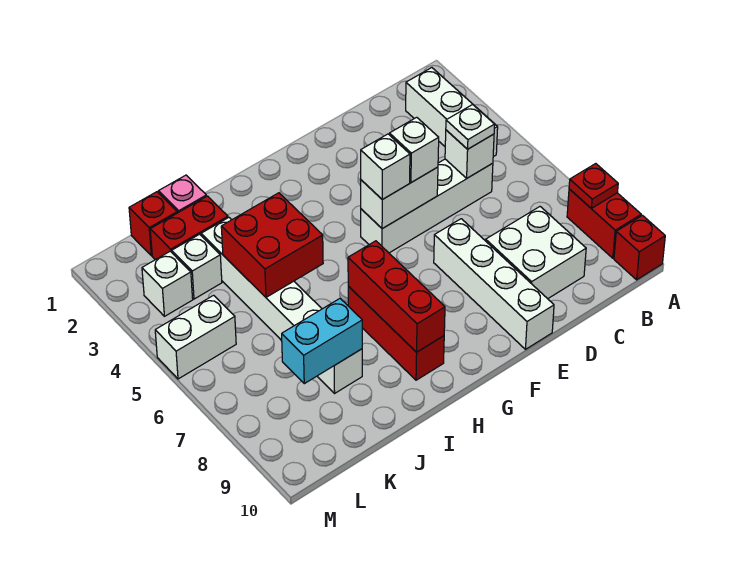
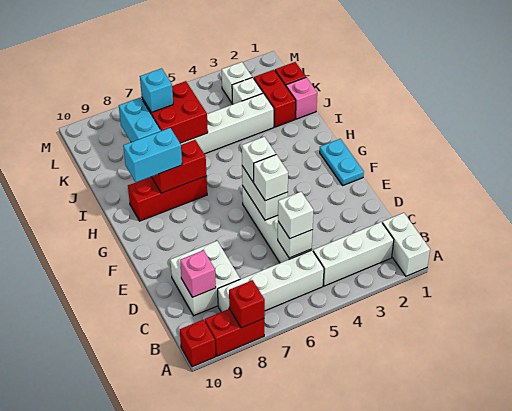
red 1x1 plate [569,164,618,208] -> red 1x1 brick [229,280,265,328]
white 1x1 plate [446,105,495,149] -> white 1x1 brick [278,192,313,238]
none -> pink 1x1 brick [180,250,216,297]
white 1x4 brick [434,219,554,349] -> white 1x4 brick moved to [218,250,324,312]
none -> cyan 1x2 plate [320,139,364,185]
red 1x3 brick [348,241,445,352] -> red 1x2 brick [152,140,207,193]
none -> cyan 1x2 brick [123,128,182,182]
red 2x2 brick [221,193,323,297] -> red 2x2 brick moved to [142,81,208,143]
none -> cyan 1x1 brick [140,68,173,113]
white 1x2 brick [155,295,236,379] -> white 1x2 brick moved to [382,213,430,276]

